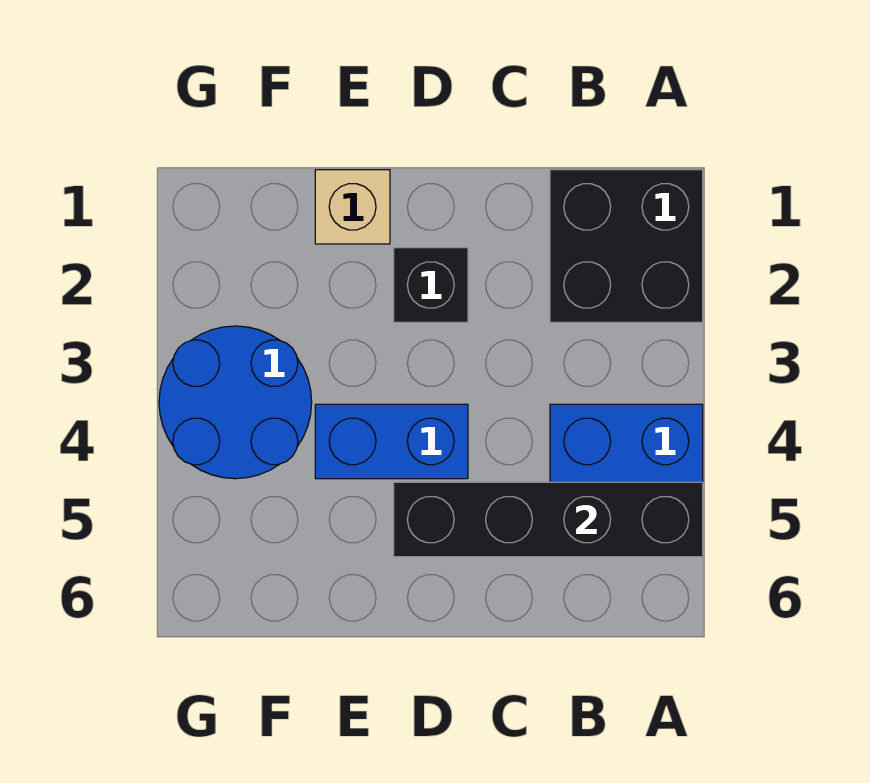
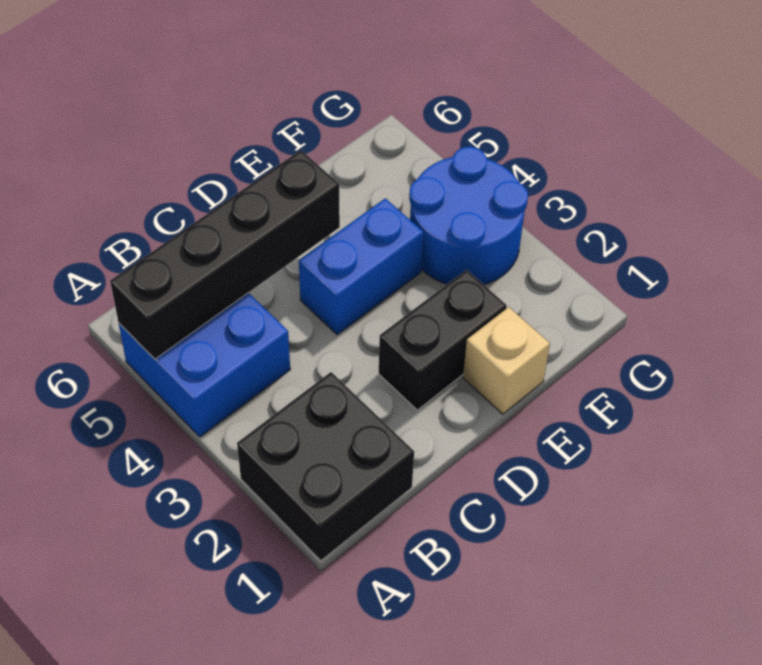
black 1x1 brick [394,248,468,322] -> black 1x2 brick [379,270,507,410]

